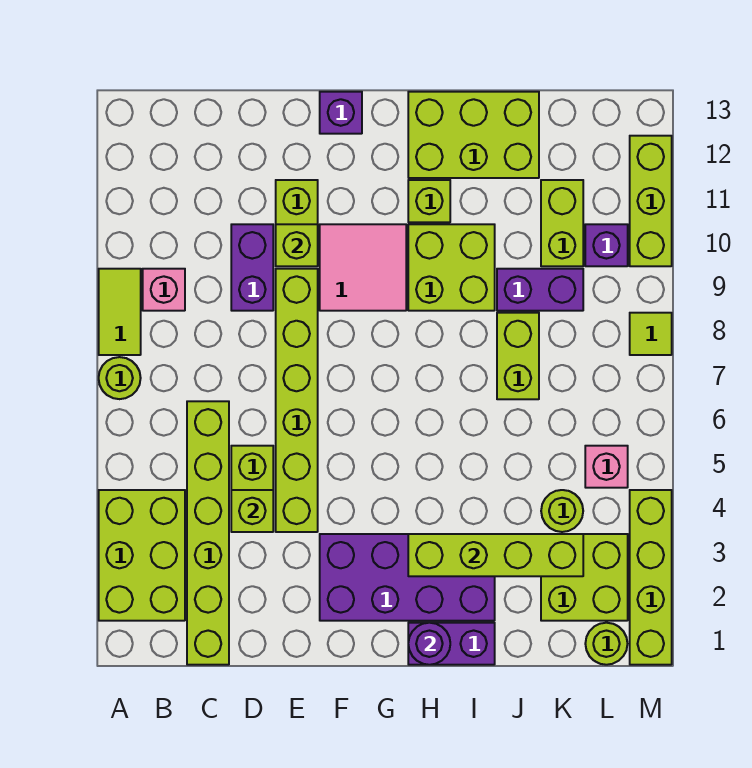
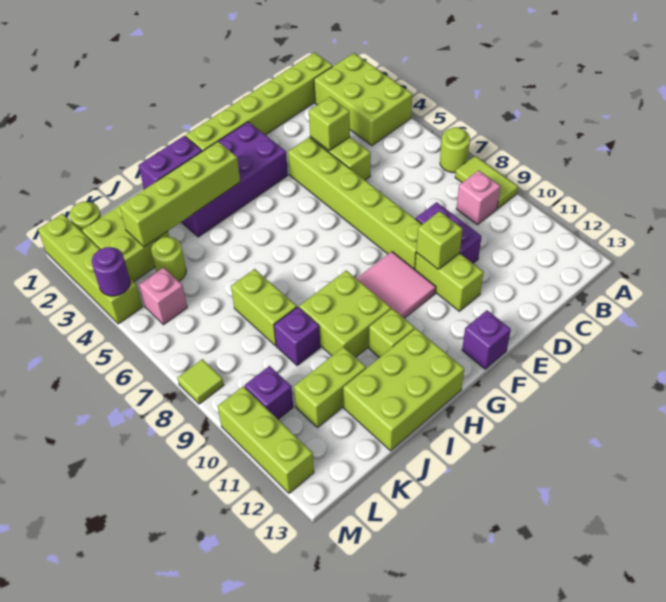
lime 1x6 brick [187,401,229,665] -> lime 1x6 brick turned to [186,53,333,151]
purple 1x1 round brick [408,623,450,665] -> purple 1x1 round brick moved to [92,247,130,296]
purple 1x2 brick [497,269,583,311] -> purple 1x1 brick [274,307,320,365]
lime 1x2 brick [541,180,583,266] -> lime 1x2 brick turned to [294,347,366,427]

